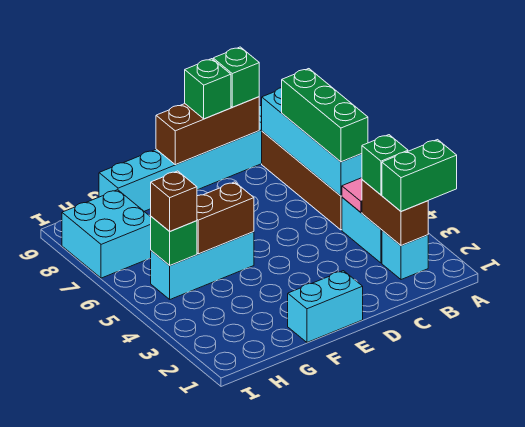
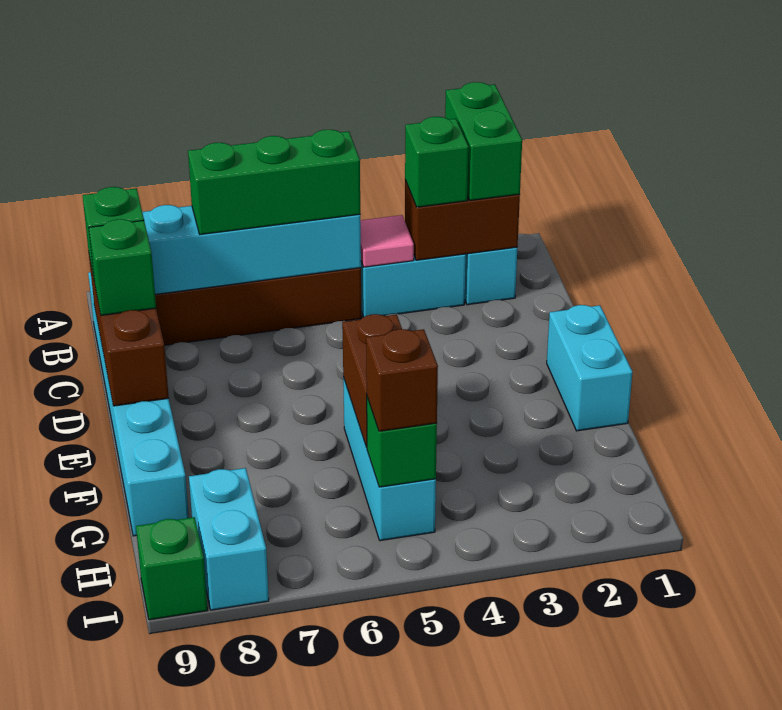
cyan 2x2 brick [62,190,151,278] -> cyan 1x2 brick [189,468,269,610]
none -> green 1x1 brick [136,517,208,620]

